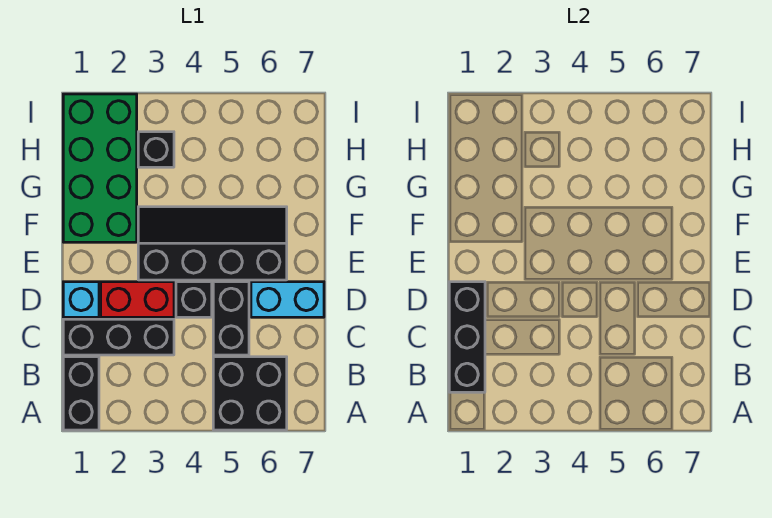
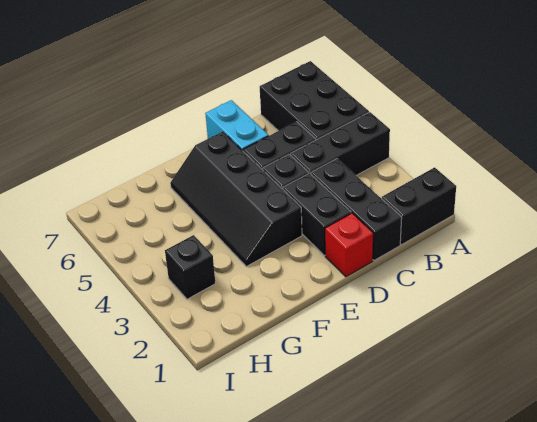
black 2x2 brick [213,357,287,430] -> black 2x3 brick [260,61,369,140]
black 1x3 brick [449,282,485,392] -> black 1x3 brick moved to [291,112,390,175]
cyan 1x1 brick [63,282,99,317] -> red 1x1 brick [325,213,373,277]
red 1x2 brick [101,282,174,317] -> black 1x2 brick [283,173,351,255]
green 2x4 brick [63,94,137,242] -> none

